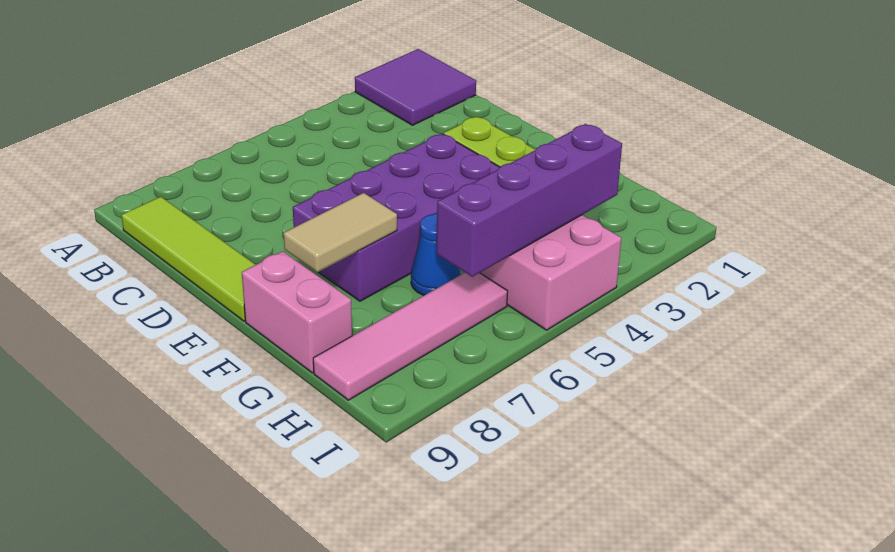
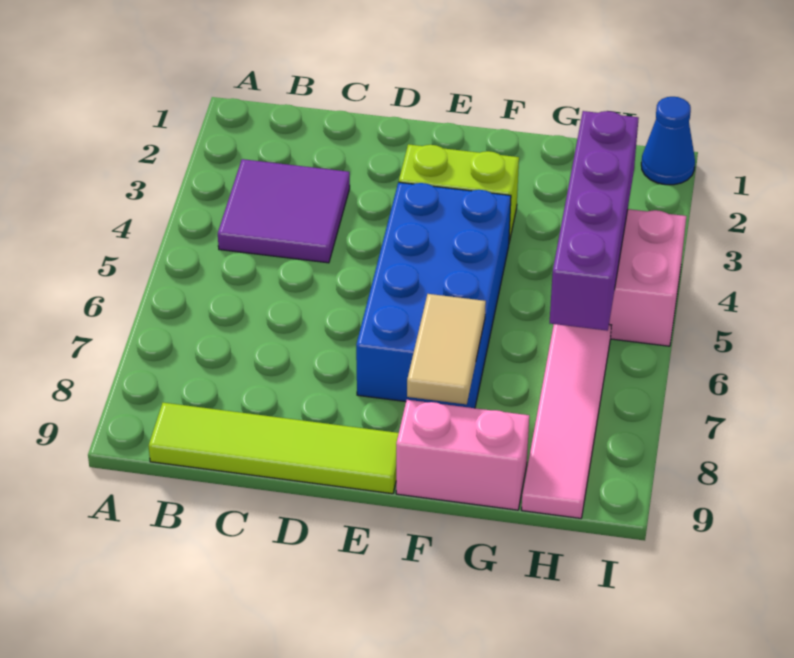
purple 2x2 tile [355,49,476,125] -> purple 2x2 tile moved to [218,159,350,263]
purple 2x4 brick [293,134,499,301] -> blue 2x4 brick [356,182,511,408]
blue 1x1 cone [411,214,460,295] -> blue 1x1 cone moved to [641,97,695,185]

